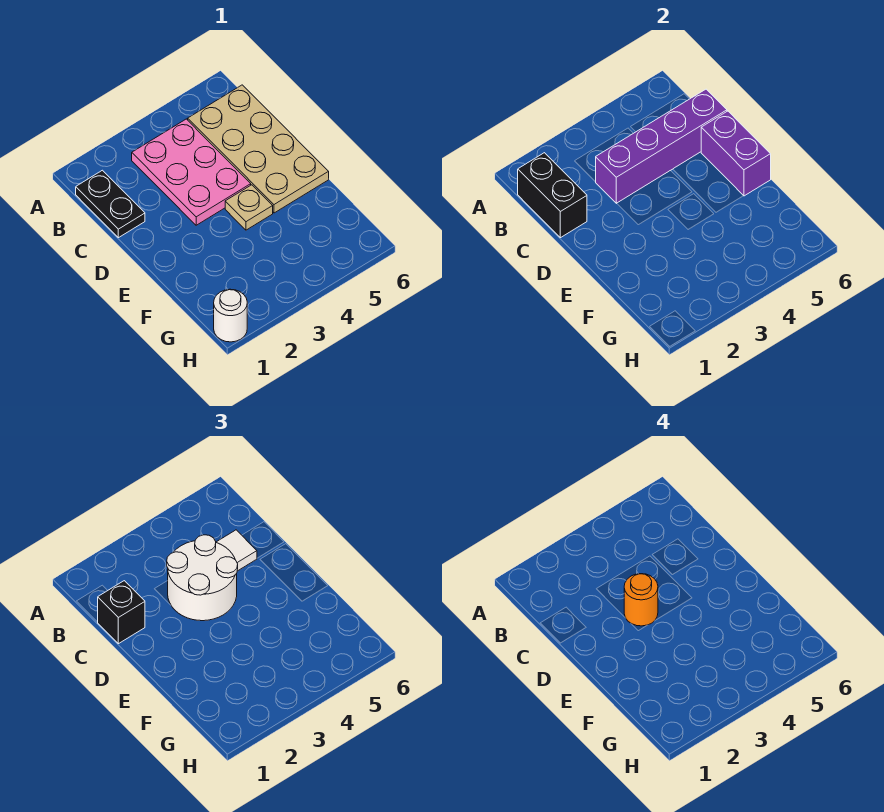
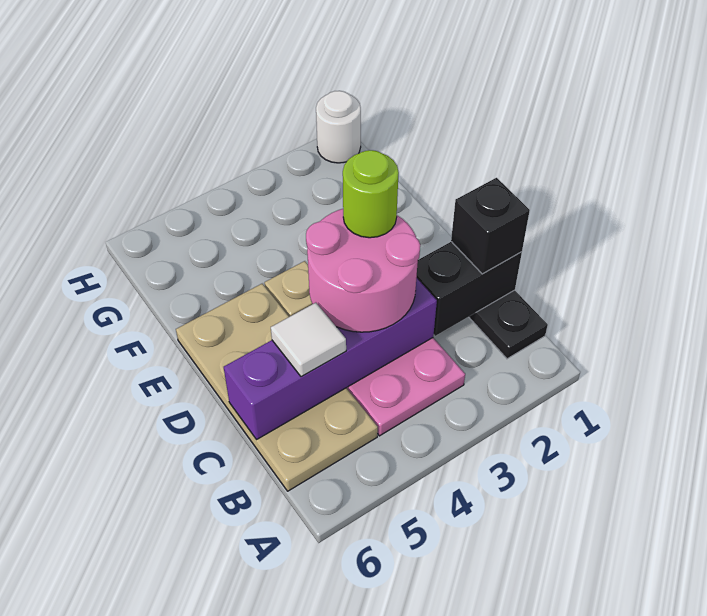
black 1x2 brick [518,153,587,238] -> black 1x2 brick turned to [416,242,522,336]
white 2x2 round brick [167,535,238,621] -> pink 2x2 round brick [306,209,420,332]
orange 1x1 round brick [624,574,658,626] -> lime 1x1 round brick [343,150,399,238]
purple 1x2 brick [701,111,771,196] -> none

